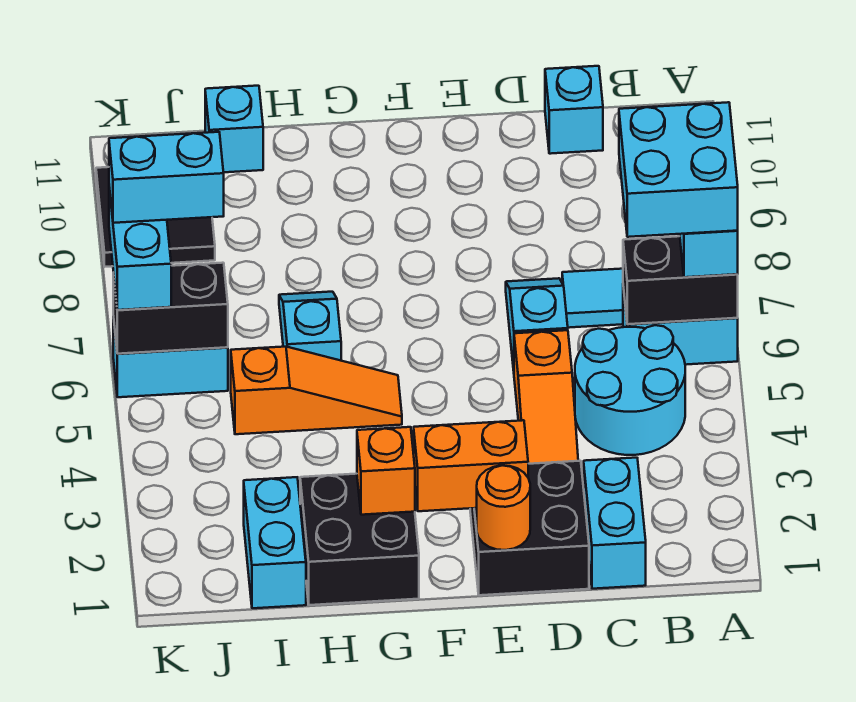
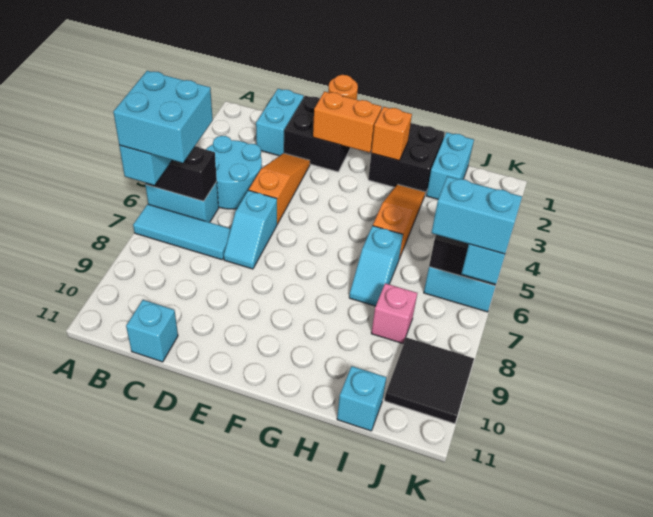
orange 1x3 slope [231,347,402,434] -> orange 1x3 slope turned to [373,184,425,259]
none -> pink 1x1 brick [371,283,417,343]

